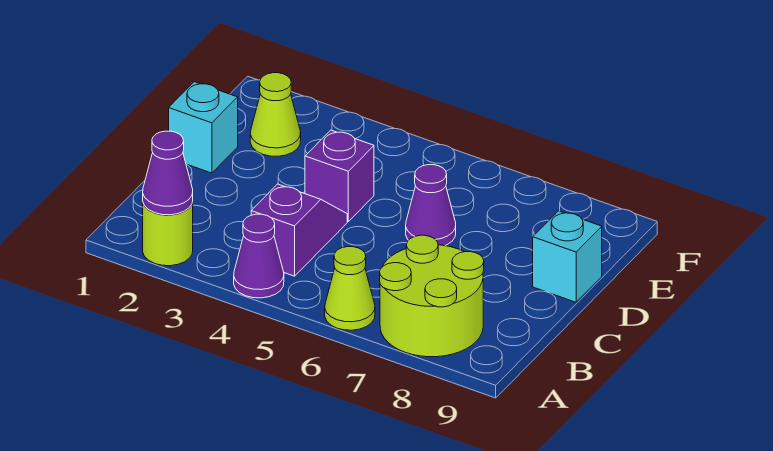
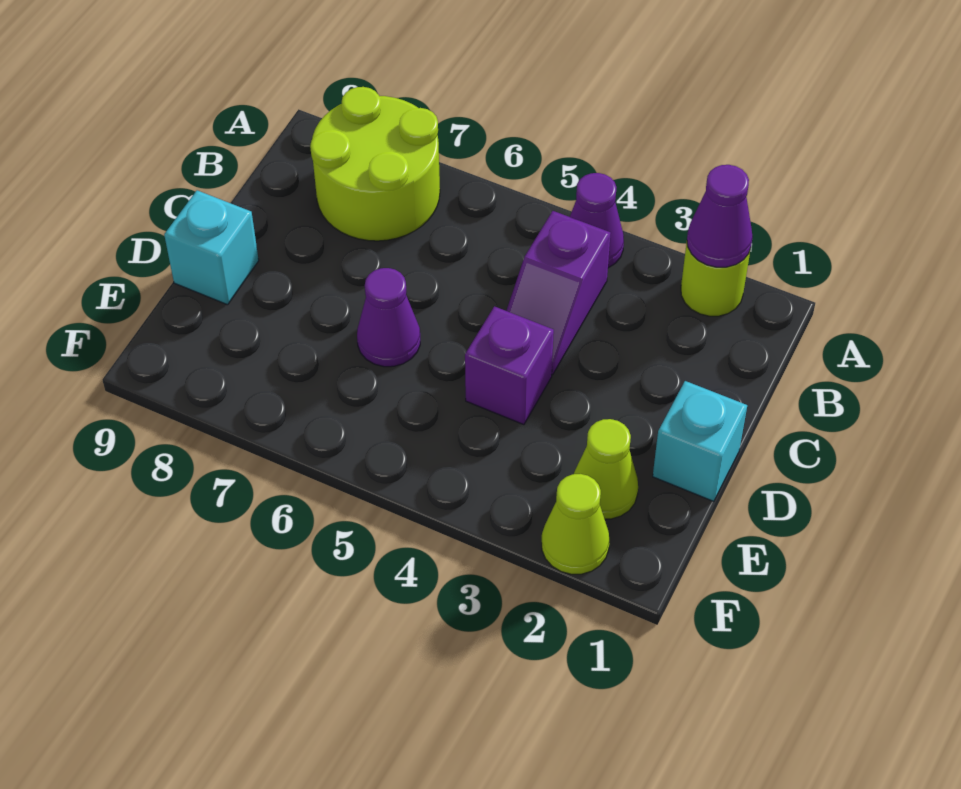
lime 1x1 cone [325,247,375,330] -> lime 1x1 cone moved to [542,474,609,574]

